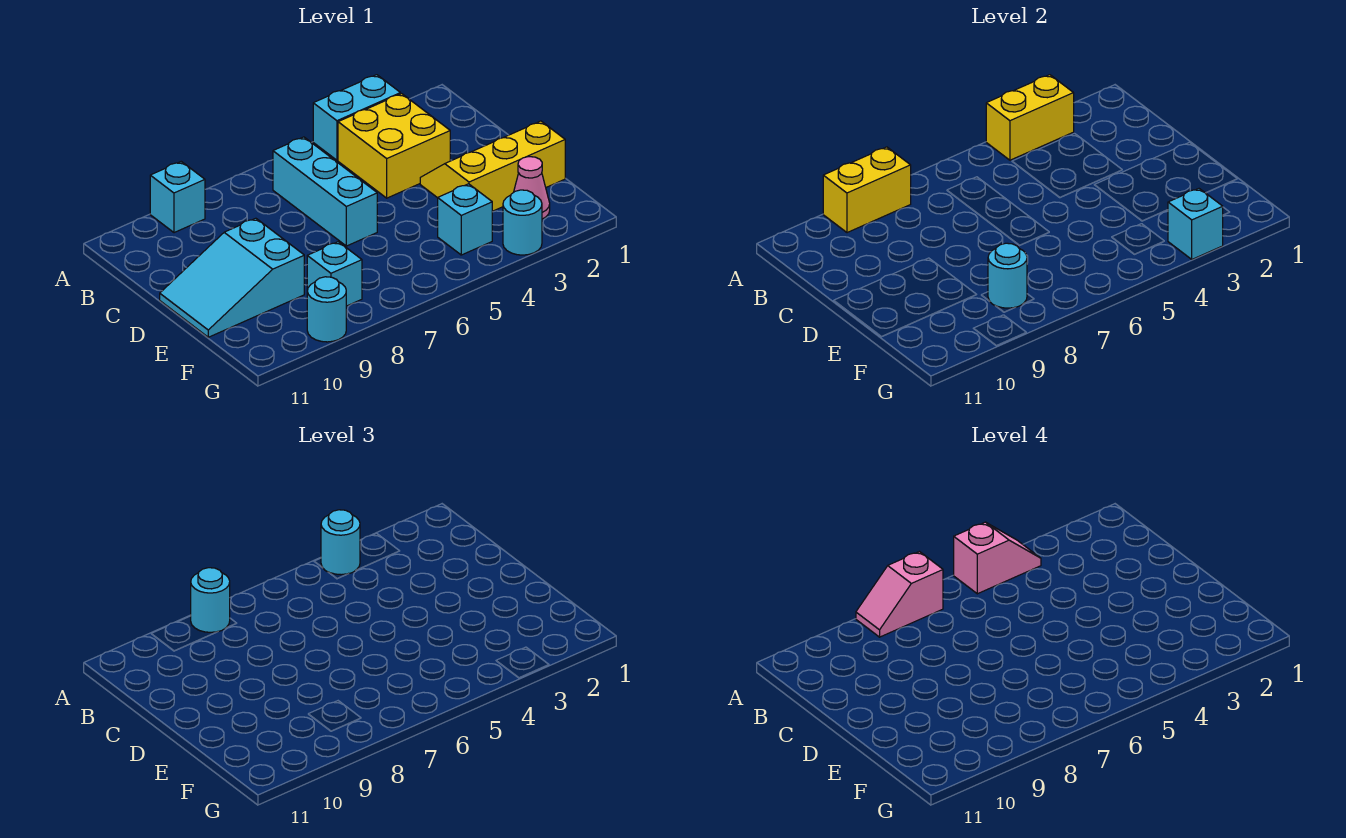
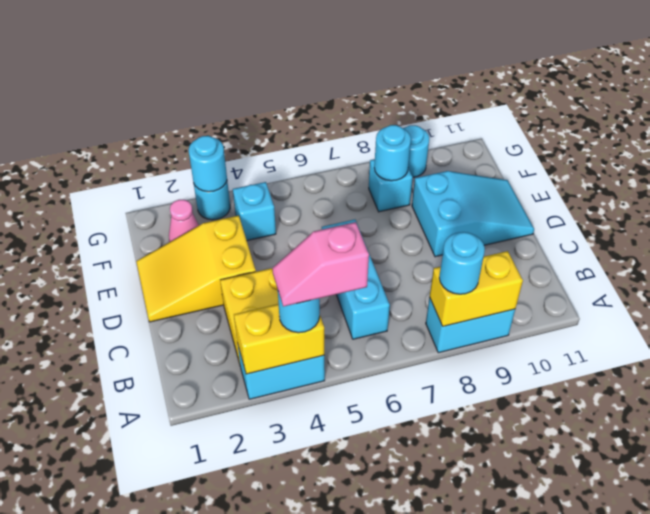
pink 1x2 slope [856,552,943,637] -> none
cyan 1x1 brick [150,162,205,233] -> cyan 1x2 brick [426,297,515,353]
yellow 2x3 slope [420,121,565,211] -> yellow 2x3 slope turned to [136,216,256,322]
cyan 1x1 brick [1168,189,1223,259] -> cyan 1x1 round brick [189,136,227,192]

